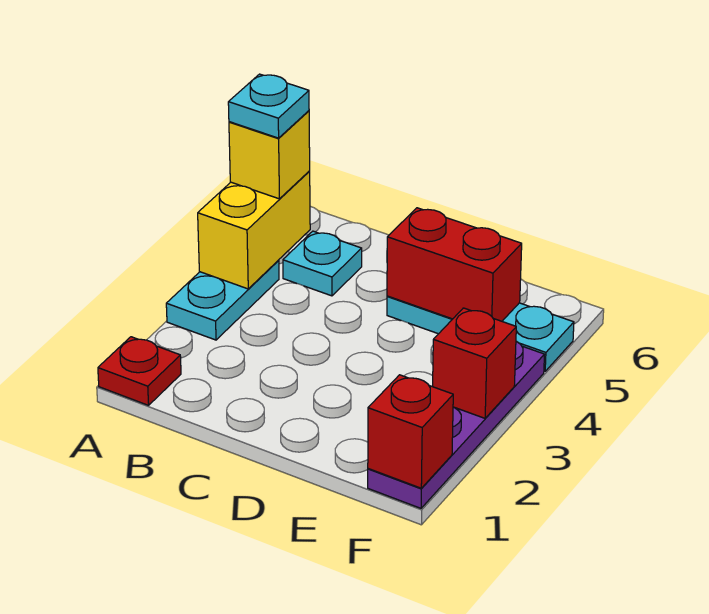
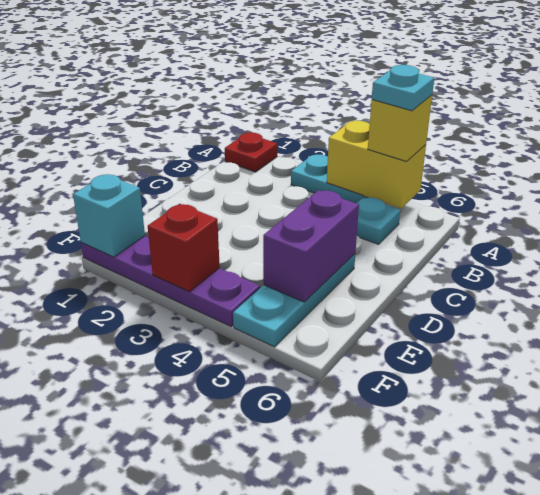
red 1x2 brick [387,208,522,321] -> purple 1x2 brick [263,190,359,302]
red 1x1 brick [368,375,453,488] -> cyan 1x1 brick [73,174,145,257]

